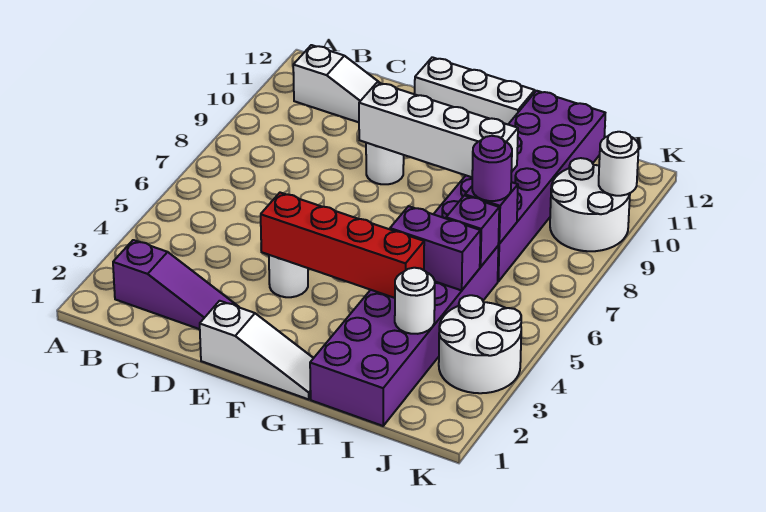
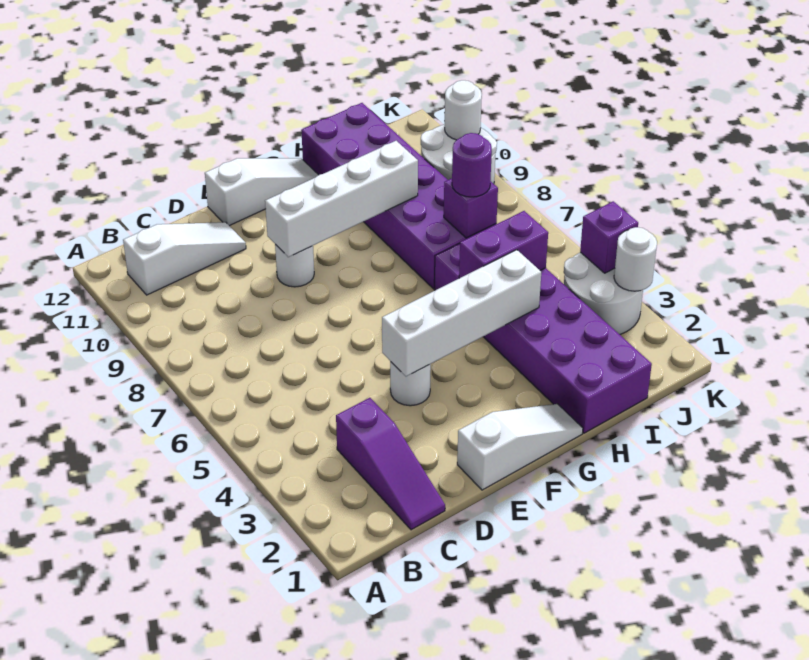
purple 1x3 slope [113,240,239,329] -> purple 1x3 slope turned to [336,398,445,530]
red 1x4 brick [261,193,424,298] -> white 1x4 brick [382,250,541,376]
white 1x3 brick [415,57,535,124] -> white 1x3 slope [205,158,318,226]
white 1x1 round brick [395,268,435,334] -> white 1x1 round brick moved to [614,227,657,291]
purple 1x1 brick [446,196,499,267] -> purple 1x1 brick moved to [580,201,638,273]

